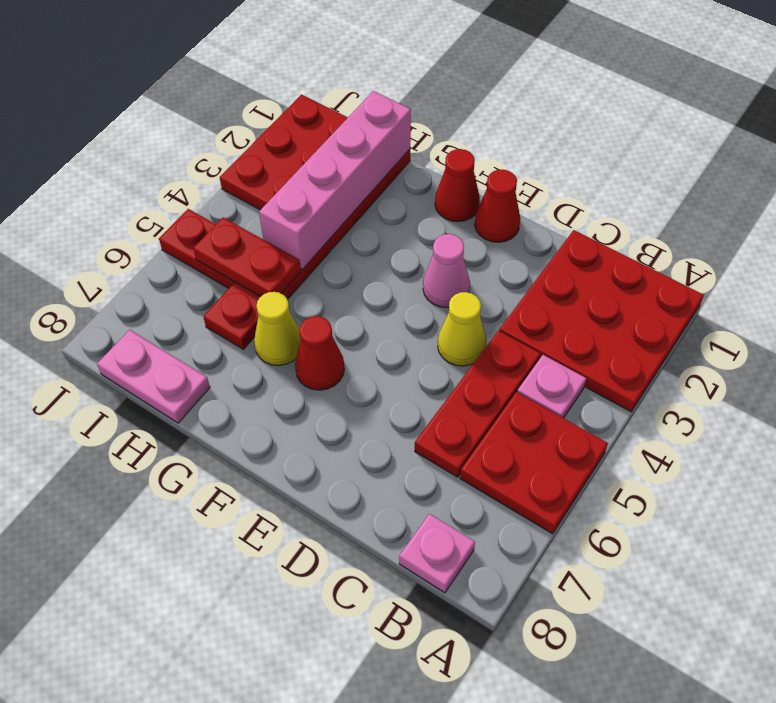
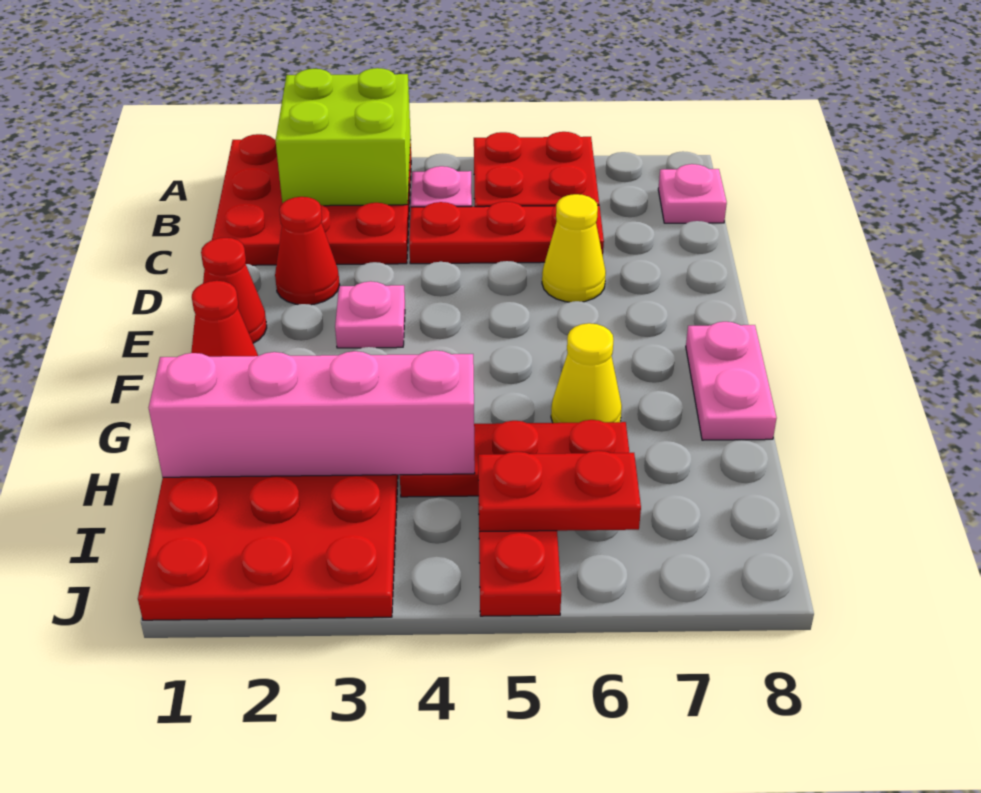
none -> lime 2x2 brick [276,68,411,206]
yellow 1x1 cone [438,292,486,366] -> yellow 1x1 cone moved to [542,194,606,302]
pink 1x1 cone [423,234,470,308] -> pink 1x1 plate [335,281,405,348]
red 1x1 cone [295,316,344,390] -> red 1x1 cone moved to [275,197,340,305]
red 1x2 plate [193,218,301,297] -> red 1x2 plate turned to [478,451,641,532]
pink 1x2 plate [97,330,210,423] -> pink 1x2 plate moved to [686,322,777,440]

